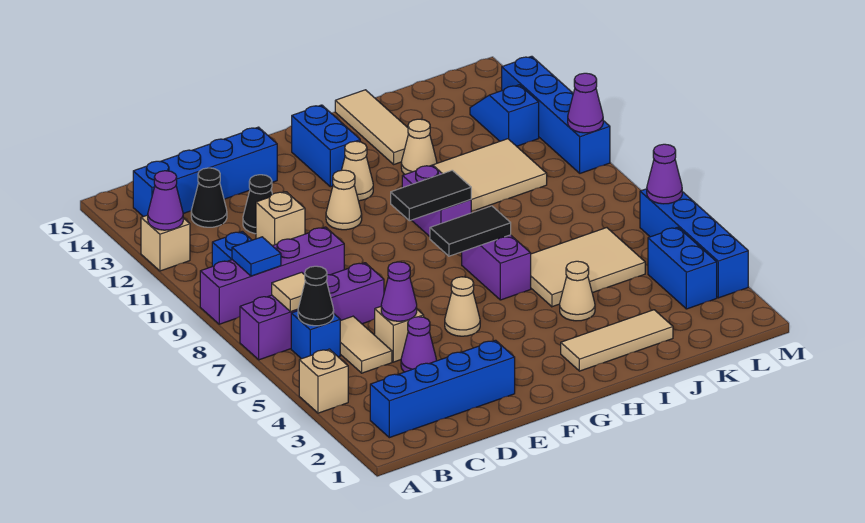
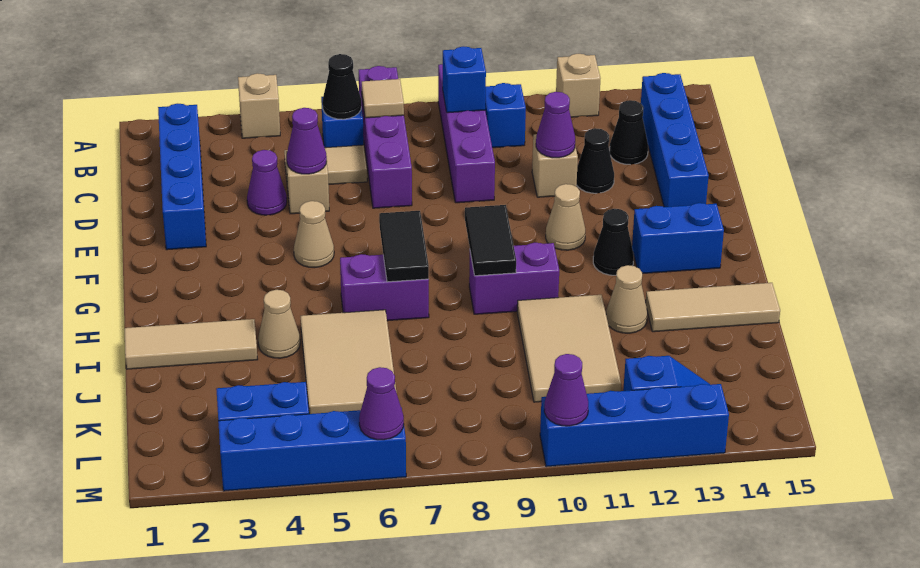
purple 1x1 cone [148,171,183,230] -> purple 1x1 cone moved to [536,92,575,158]
blue 1x1 tile [232,237,281,276] -> blue 1x1 brick [443,46,486,113]
tan 1x1 cone [342,141,373,201] -> black 1x1 cone [593,209,634,275]
tan 1x3 tile [561,310,673,371] -> tan 1x3 tile turned to [125,319,258,369]

